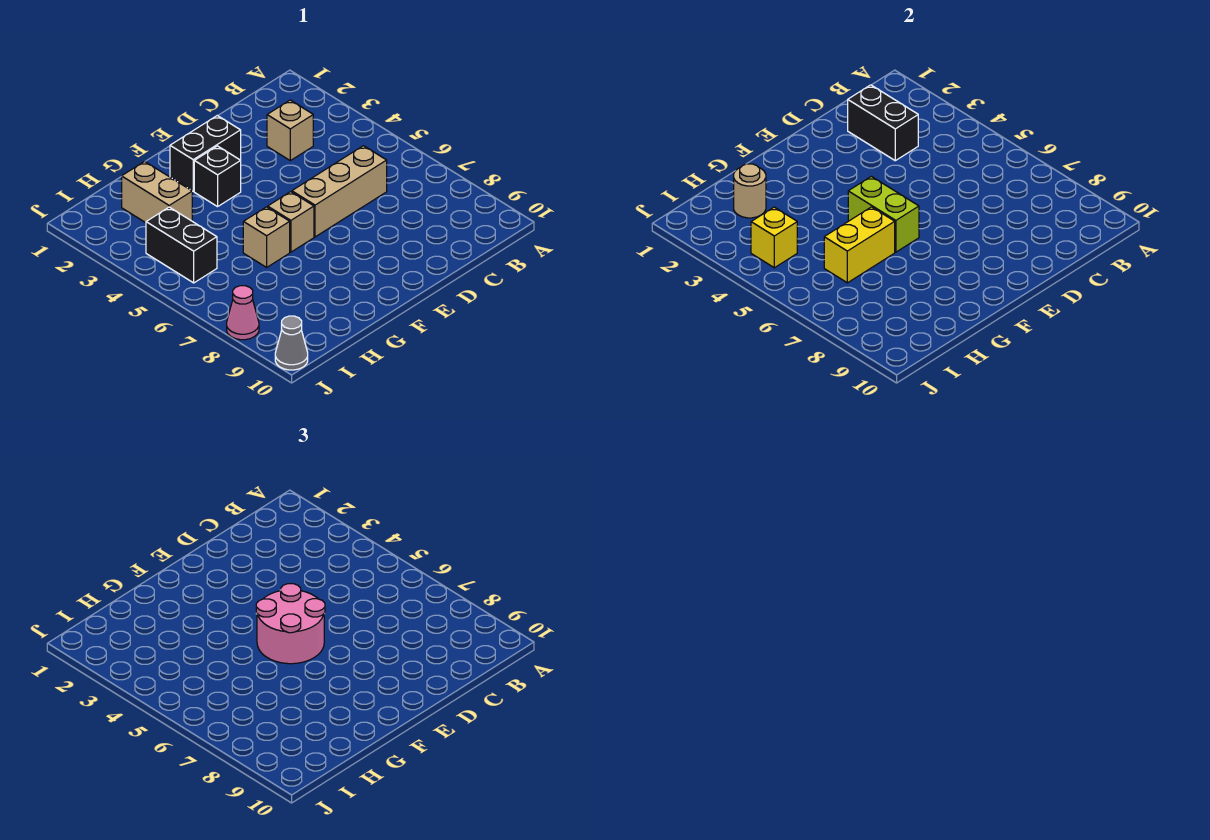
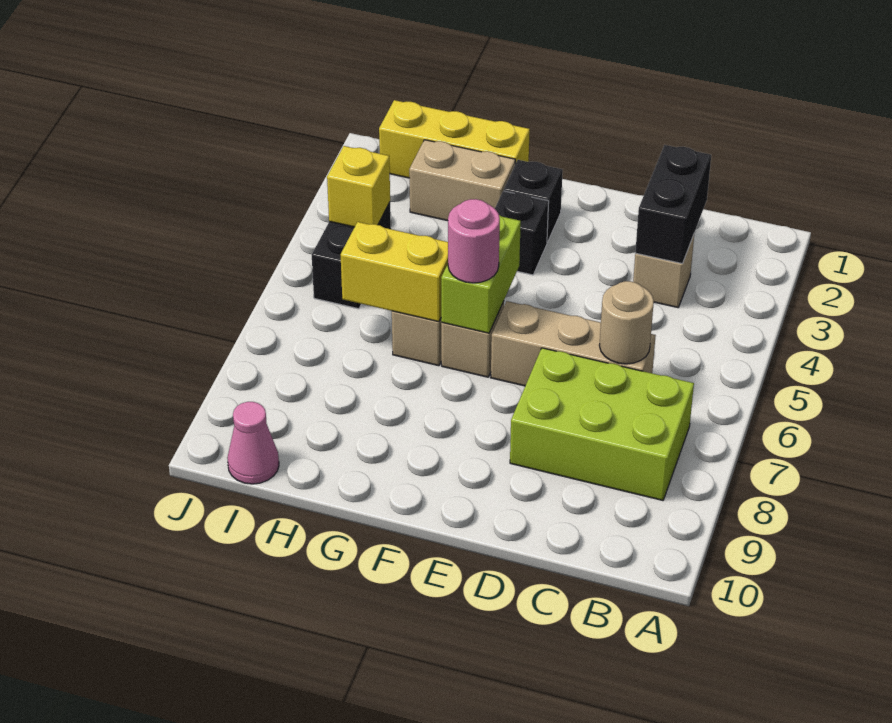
none -> lime 2x3 brick [510,348,694,500]
black 1x2 brick [170,116,241,191] -> black 1x1 brick [504,160,563,242]
pink 2x2 round brick [256,584,325,664] -> pink 1x1 round brick [448,199,500,283]
none -> yellow 1x3 brick [379,100,530,178]
tan 1x2 brick [122,162,192,223] -> tan 1x2 brick turned to [409,140,515,221]
tan 1x1 round brick [734,164,766,218] -> tan 1x1 round brick moved to [599,281,654,364]
pink 1x1 cone [227,286,259,340] -> pink 1x1 cone moved to [227,402,279,484]
grey 1x1 cone [275,316,308,370] -> none

